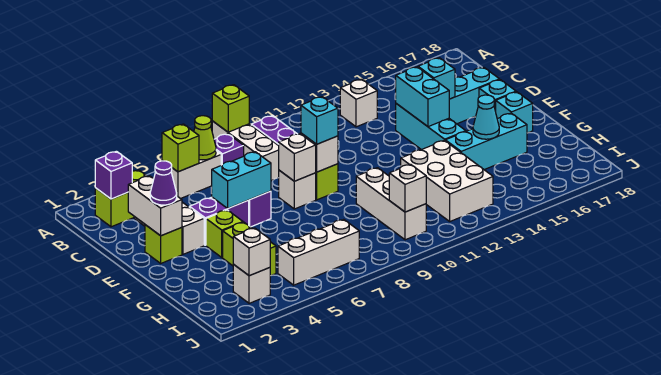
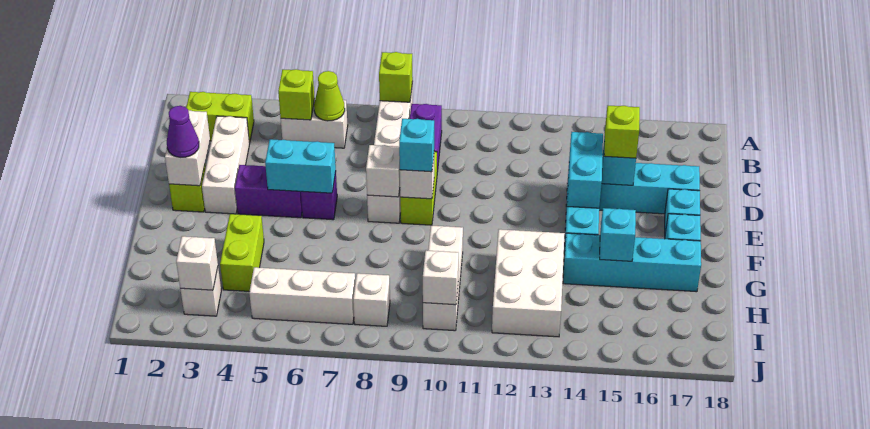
purple 1x1 brick [95,151,132,199] -> none
purple 1x1 brick [214,134,244,165] -> none
white 1x1 brick [340,79,377,127] -> white 1x1 brick moved to [353,273,390,326]
lime 1x1 brick [206,210,243,257] -> lime 1x1 brick moved to [604,106,640,158]
cyan 1x3 brick [445,113,527,170] -> cyan 1x4 brick [563,233,701,292]
cyan 1x1 cone [473,95,499,139] -> cyan 1x1 brick [600,208,636,261]

